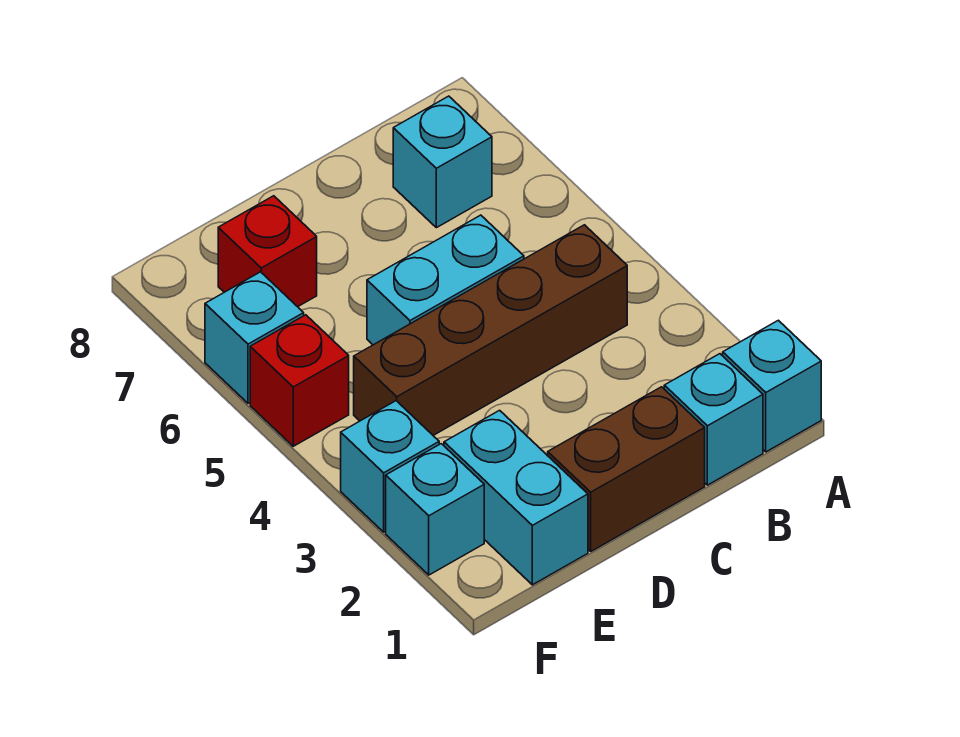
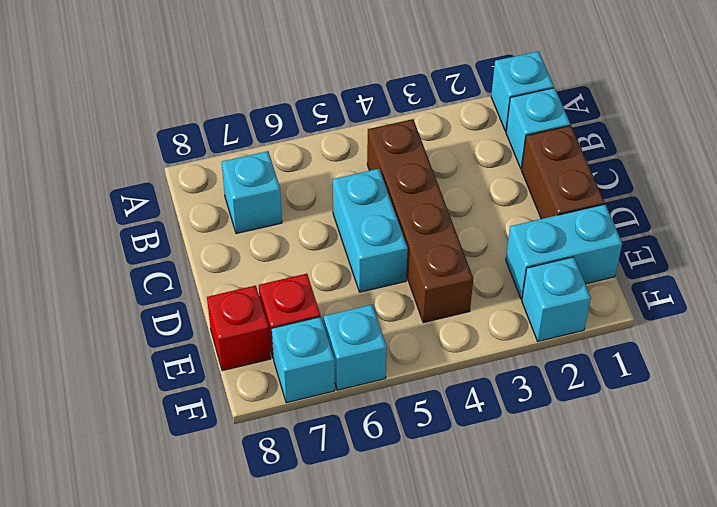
cyan 1x1 brick [341,401,439,532] -> cyan 1x1 brick moved to [272,317,335,403]
red 1x1 brick [250,315,349,446] -> red 1x1 brick moved to [207,285,271,371]

